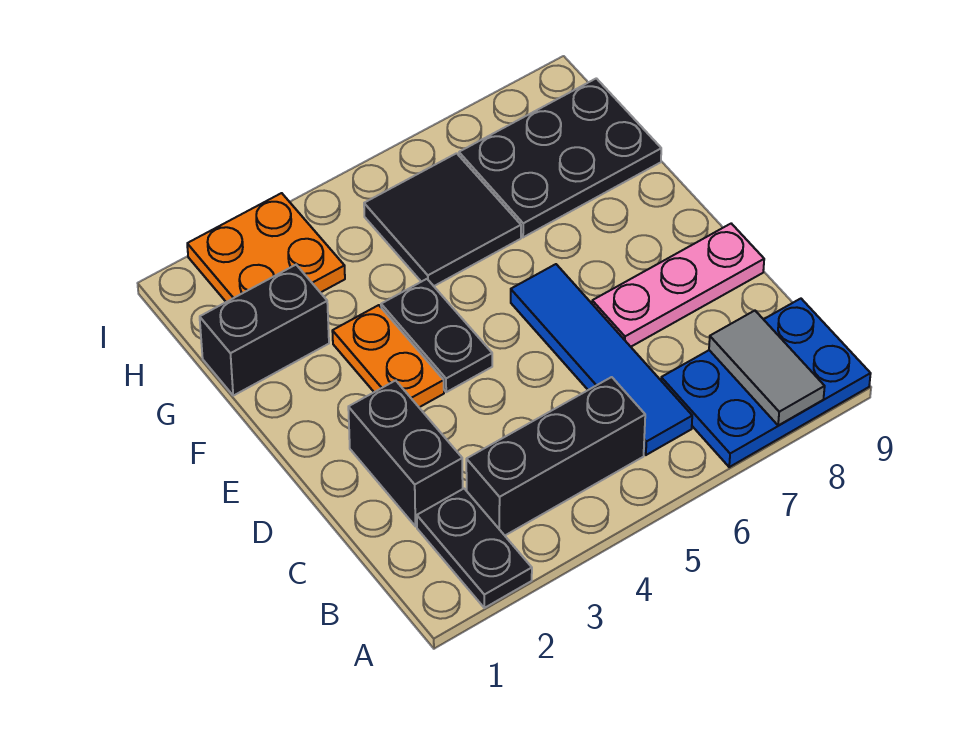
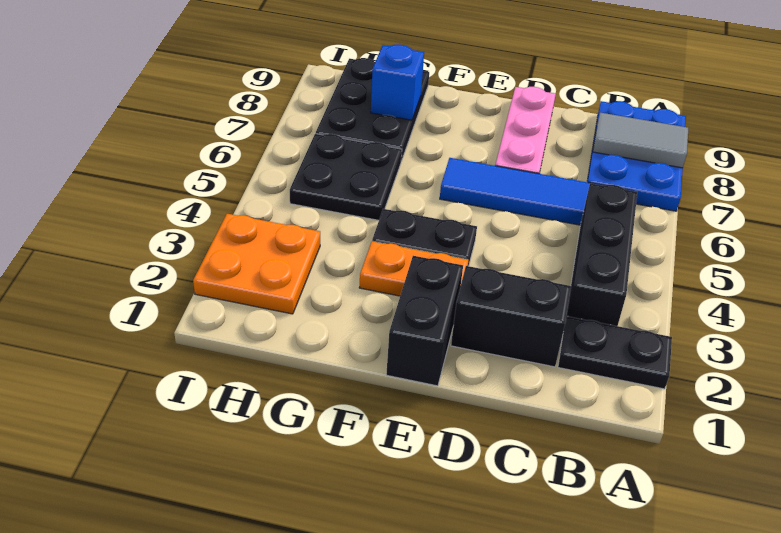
black 1x2 brick [200,265,329,396] -> black 1x2 brick moved to [386,256,463,386]
black 2x2 tile [364,153,521,286] -> black 2x2 plate [290,133,402,220]
none -> blue 1x1 brick [371,44,424,120]

